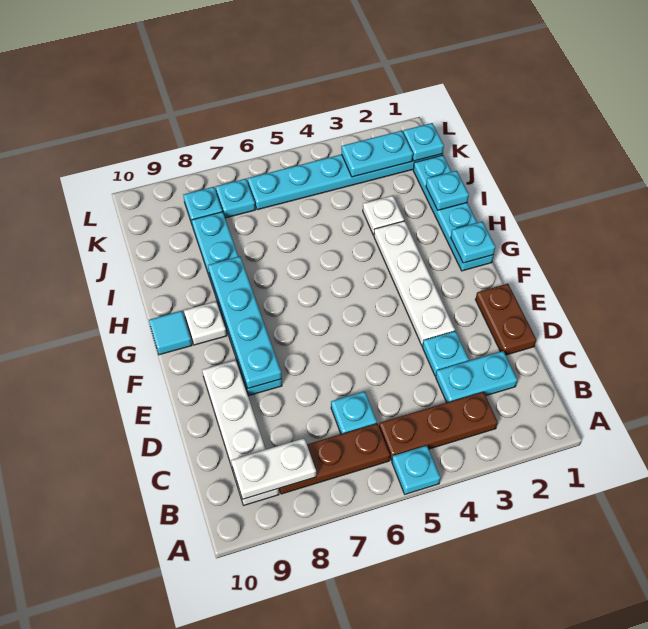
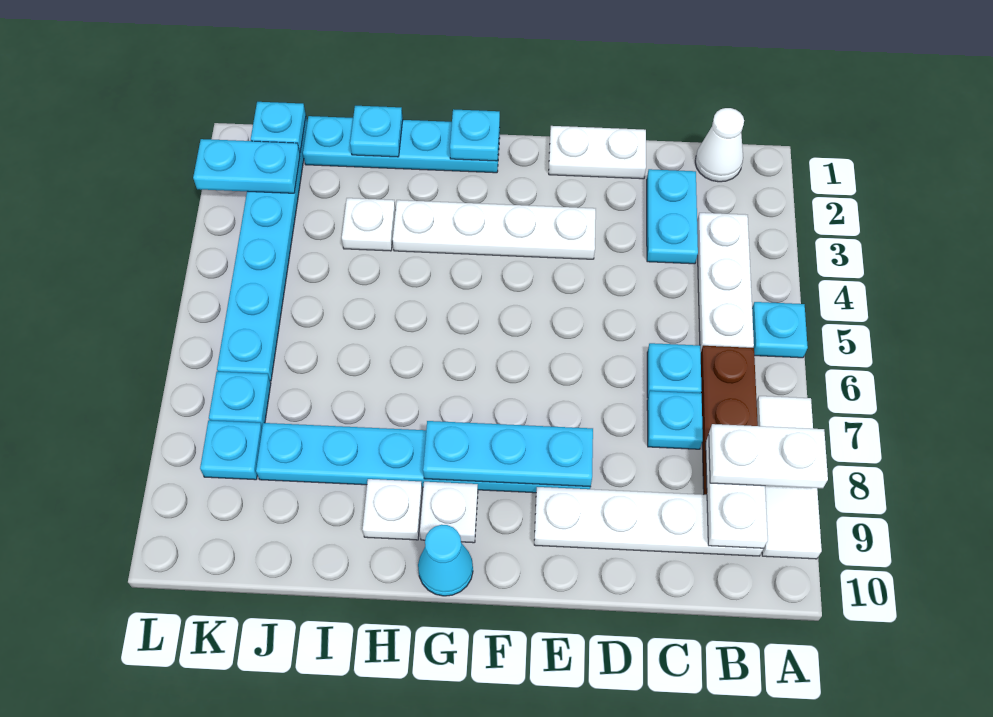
none -> white 1x3 tile [757,396,822,559]
none -> white 1x2 plate [709,424,828,488]
none -> white 1x1 cone [695,108,744,182]
brown 1x3 plate [379,392,498,461] -> white 1x3 plate [697,213,754,351]
brown 1x2 plate [475,284,536,355] -> white 1x2 plate [549,126,646,179]
cyan 1x1 plate [422,331,469,376] -> cyan 1x1 plate moved to [647,391,703,449]
cyan 1x4 plate [208,257,282,388] -> cyan 1x3 plate [423,421,593,487]
cyan 1x1 tile [149,311,192,355] -> cyan 1x1 cone [418,525,473,596]
none -> white 1x1 plate [362,479,422,540]
cyan 1x2 plate [342,131,413,177] -> cyan 1x2 plate turned to [193,139,300,193]

